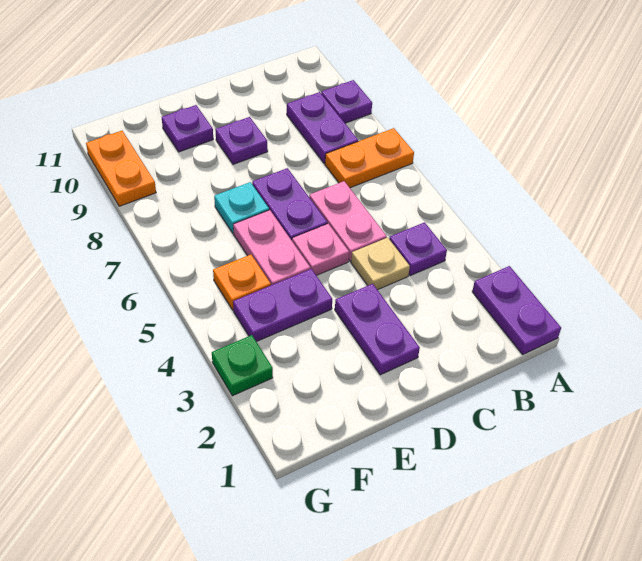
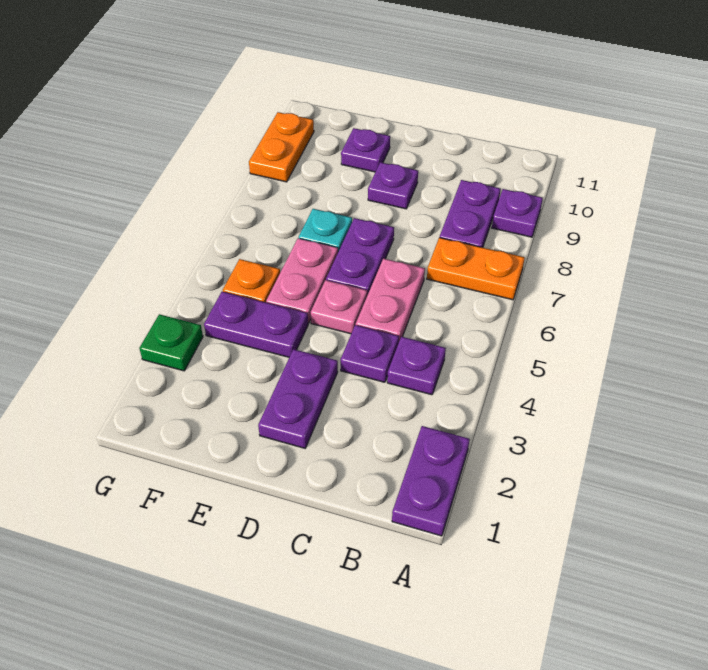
tan 1x1 plate [351,238,410,290] -> purple 1x1 plate [341,325,399,382]

